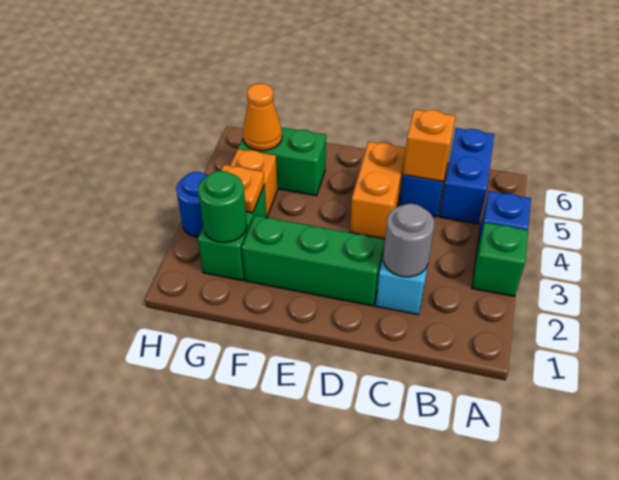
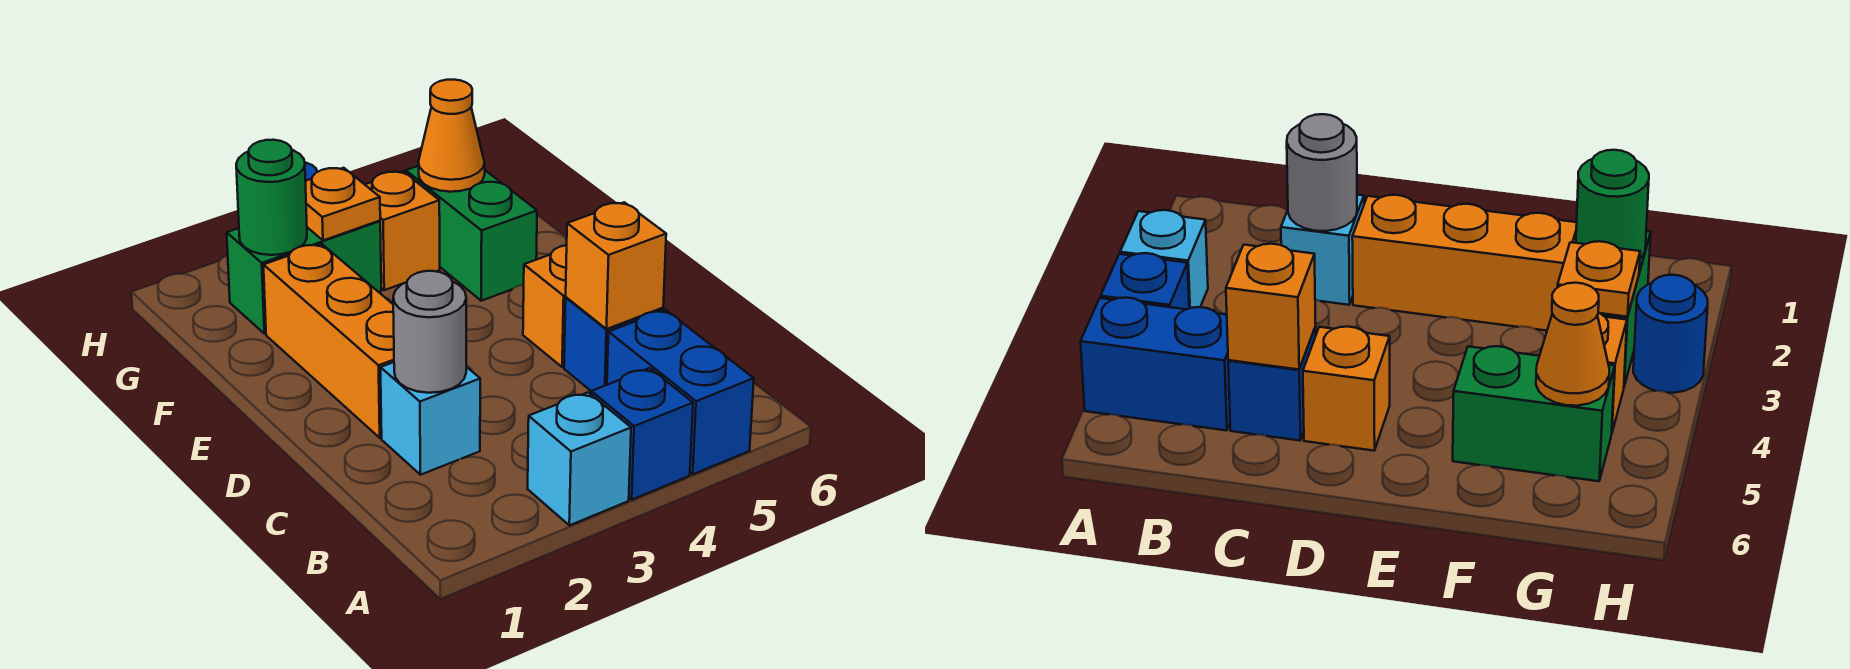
green 1x1 brick [472,223,528,296] -> cyan 1x1 brick [528,392,631,525]
blue 1x2 brick [439,128,495,224] -> blue 1x2 brick turned to [607,310,754,474]
green 1x3 brick [242,215,385,306] -> orange 1x3 brick [264,244,394,438]
orange 1x2 brick [350,142,406,239] -> orange 1x1 brick [523,245,567,367]

